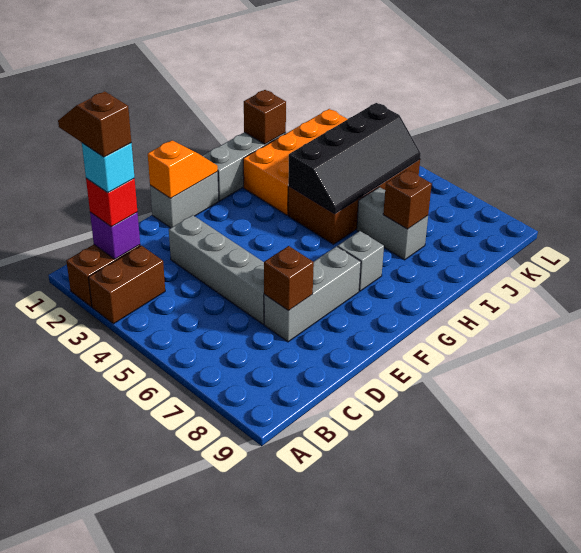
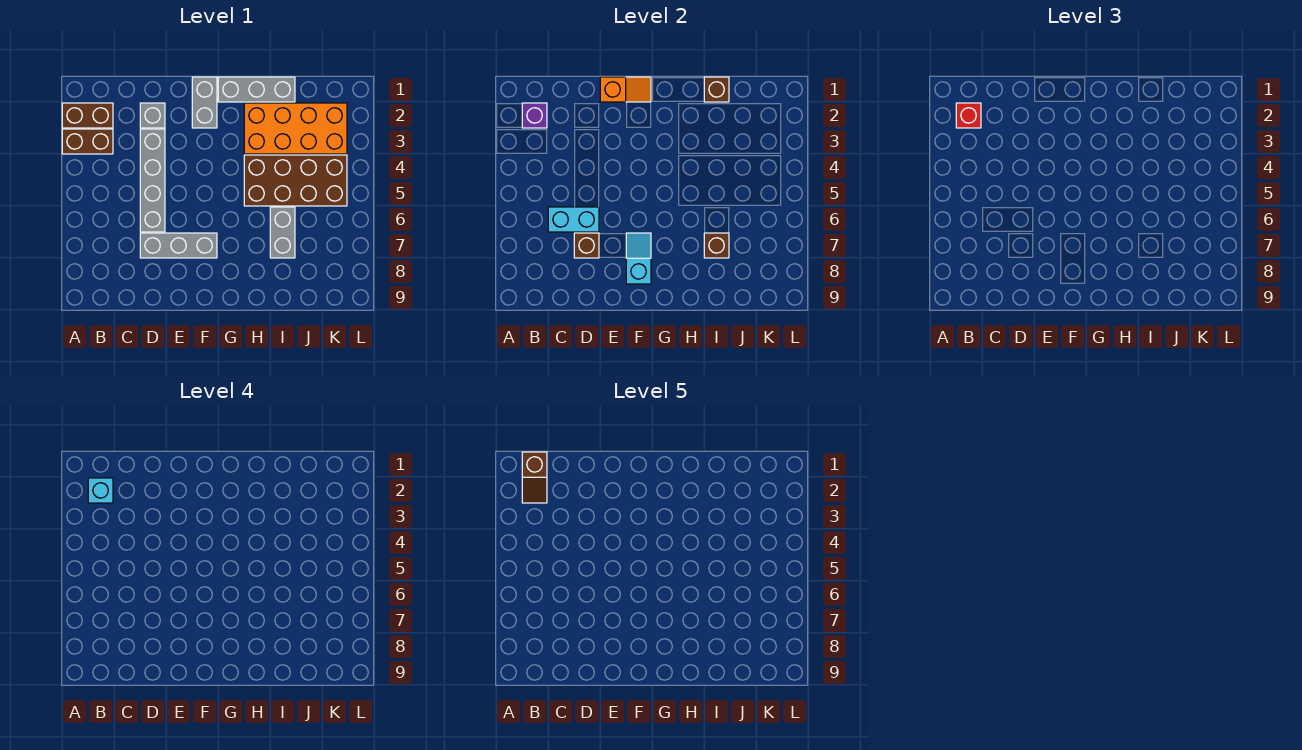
brown 1x2 slope [58,91,131,157] -> brown 1x2 slope turned to [522,452,547,503]
none -> cyan 1x2 brick [548,207,599,232]
grey 1x2 brick [150,172,219,228] -> grey 1x2 brick turned to [192,77,217,128]
none -> cyan 1x2 slope [626,233,651,284]
grey 1x1 brick [338,231,384,291] -> grey 1x1 brick moved to [140,103,165,128]
black 2x4 slope [288,103,421,214] -> none

